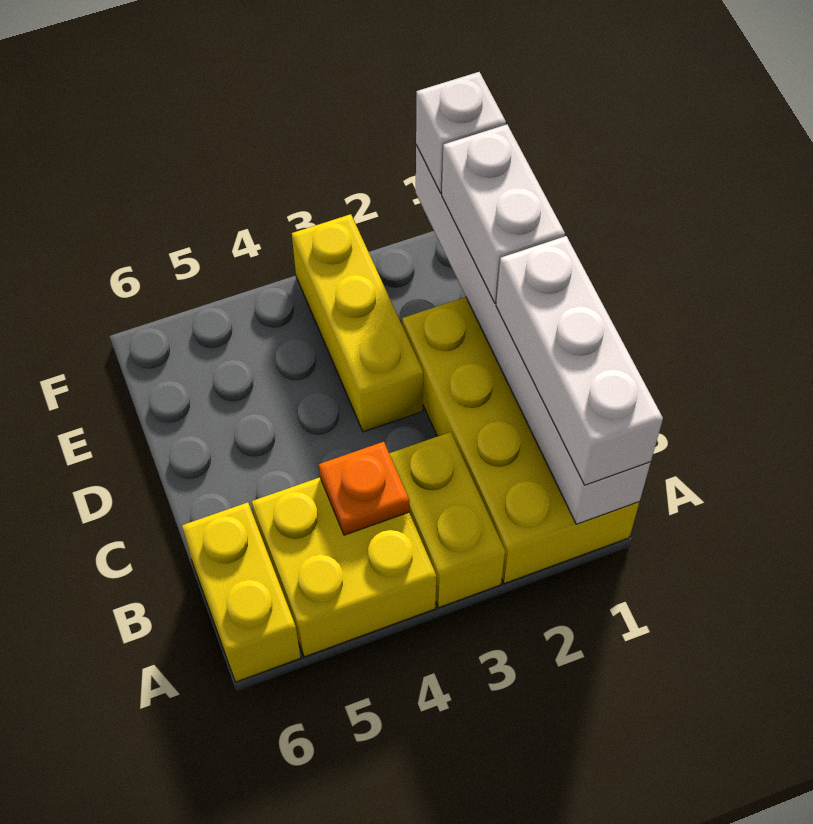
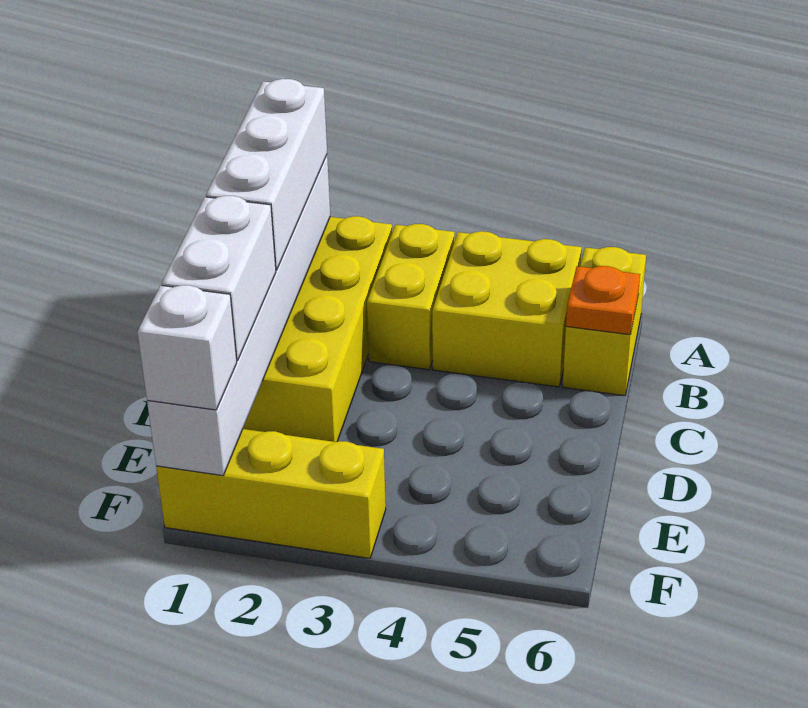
orange 1x1 plate [319,442,409,535] -> orange 1x1 plate moved to [566,266,640,335]
yellow 1x3 brick [292,214,423,432] -> yellow 1x3 brick turned to [156,429,386,558]

